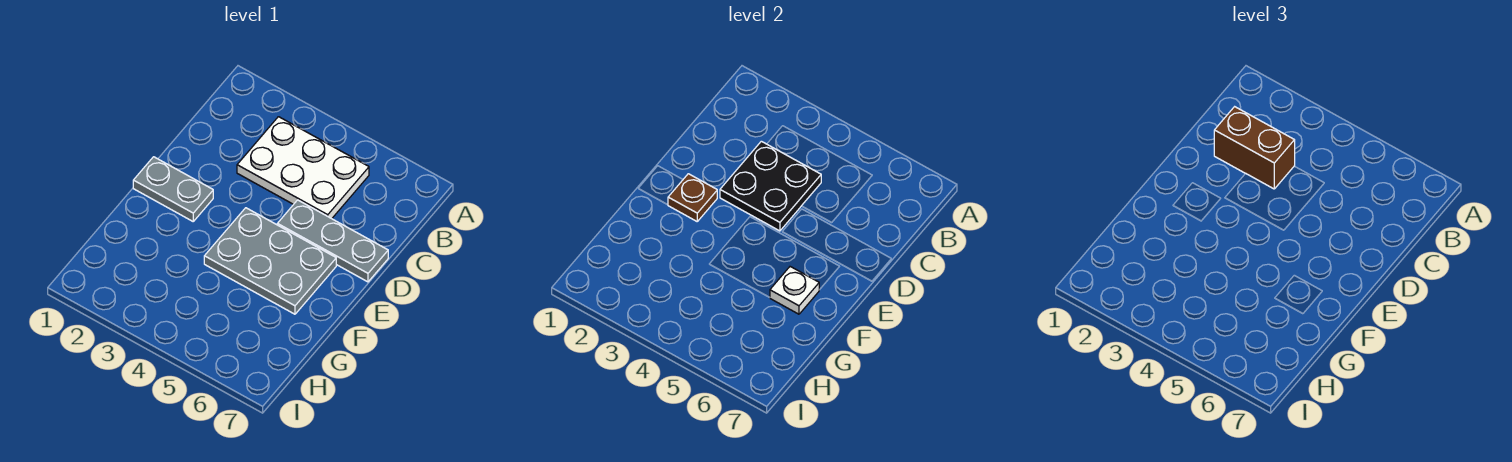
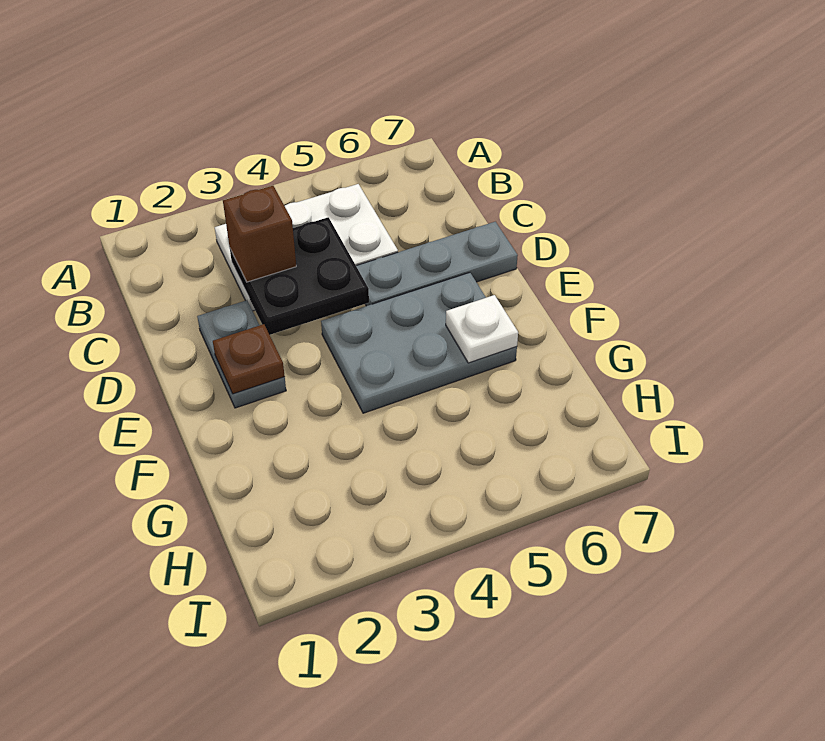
brown 1x2 brick [1214,107,1295,189] -> brown 1x1 brick [223,185,296,282]
grey 1x2 plate [133,157,213,221] -> grey 1x2 plate turned to [197,300,286,408]

